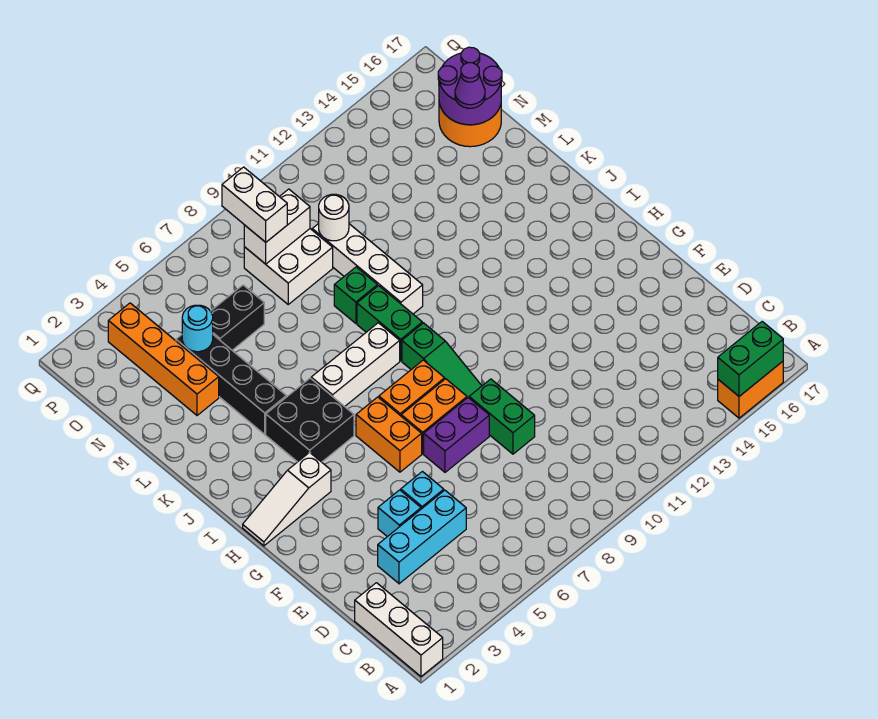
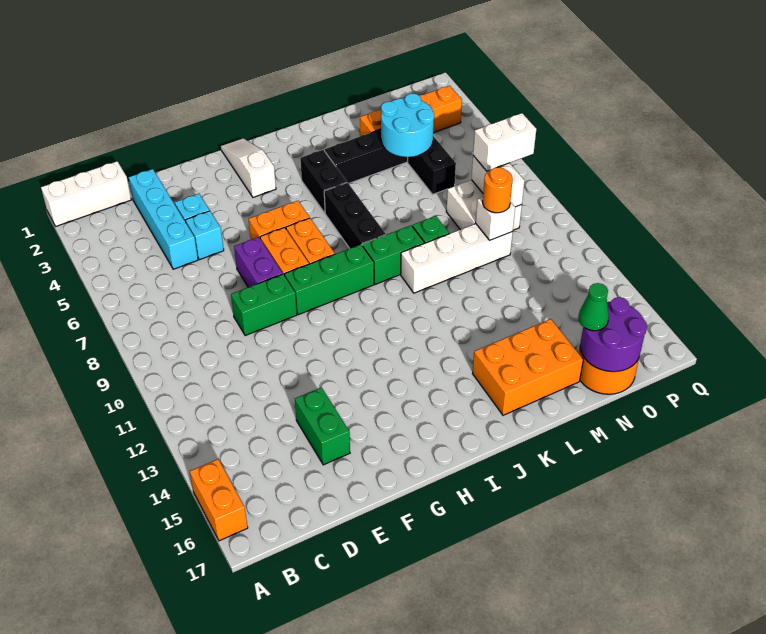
green 1x2 brick [718,322,783,396] -> green 1x2 brick moved to [295,387,350,465]
cyan 1x3 brick [378,490,466,584] -> cyan 1x4 brick [129,169,198,269]
green 1x3 slope [402,323,482,398] -> green 1x3 brick [285,245,374,315]
black 2x2 brick [266,378,354,462] -> black 1x2 brick [300,150,347,213]
white 1x3 brick [311,323,400,407] -> black 1x3 brick [324,183,386,248]
none -> orange 2x3 brick [473,319,583,415]
cyan 1x1 round brick [182,305,213,352] -> cyan 2x2 round brick [381,93,434,157]
white 1x1 round brick [319,194,349,241] -> white 1x1 brick [476,197,515,240]
none -> orange 1x1 round brick [483,167,513,213]
purple 1x1 cone [455,63,485,108] -> green 1x1 cone [578,283,609,331]

